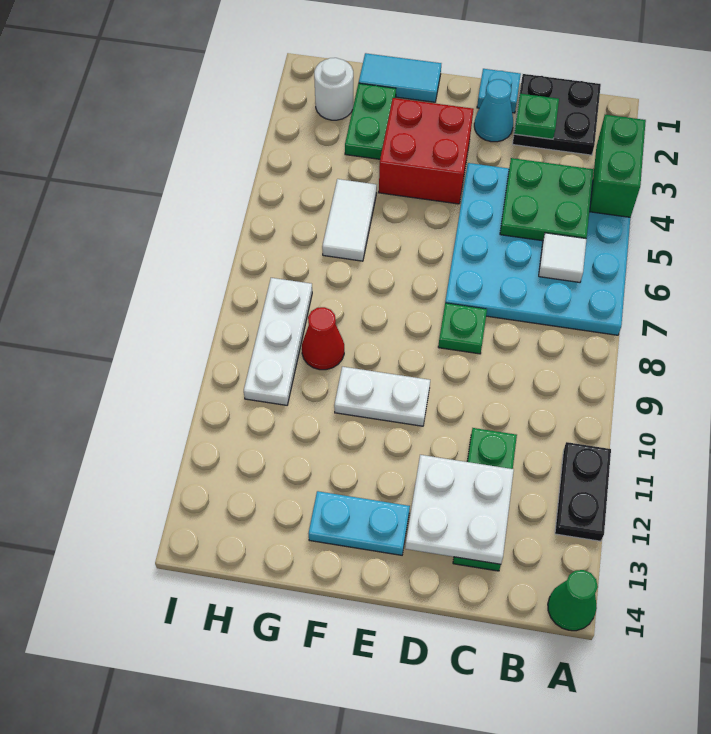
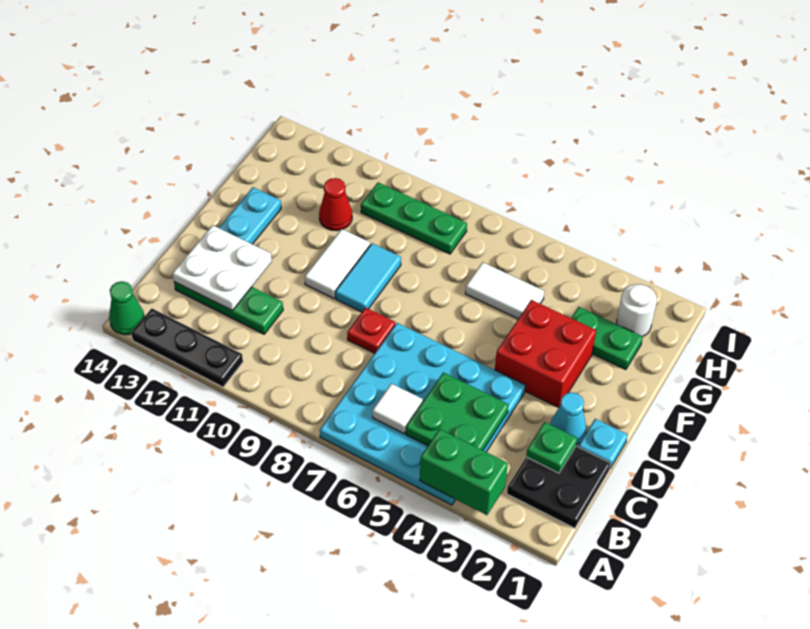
black 1x2 plate [555,442,611,541] -> black 1x3 plate [131,308,243,387]
green 1x1 plate [438,303,487,354] -> red 1x1 plate [347,308,395,353]
white 1x2 plate [334,367,430,426] -> white 1x2 tile [305,229,370,298]
cyan 1x2 tile [359,53,441,102] -> cyan 1x2 tile moved to [335,243,401,312]
red 1x1 cone [302,307,344,370] -> red 1x1 cone moved to [319,178,352,231]
white 1x3 plate [244,278,312,405] -> green 1x3 plate [361,182,467,254]

